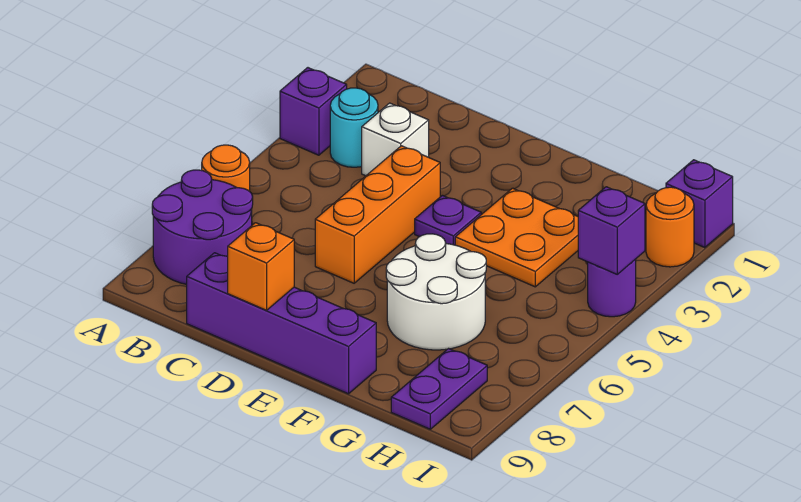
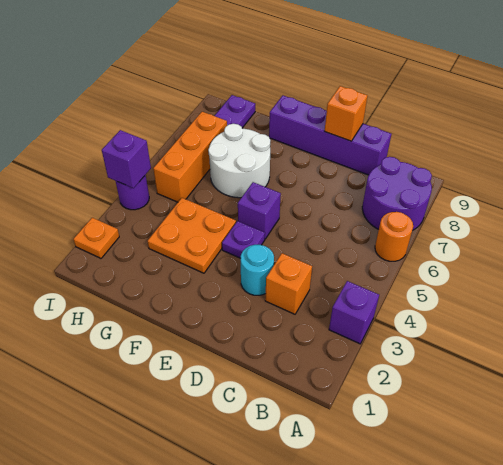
cyan 1x1 round brick [330,88,378,167] -> cyan 1x1 round brick moved to [241,245,274,295]
white 1x1 brick [362,103,429,176] -> orange 1x1 brick [265,253,312,314]
orange 1x3 brick [315,146,440,283] -> orange 1x3 brick moved to [153,112,227,202]
purple 1x1 brick [666,160,733,248] -> purple 1x1 brick moved to [238,182,281,239]
orange 1x1 round brick [646,187,694,267] -> orange 1x1 plate [73,218,119,258]

